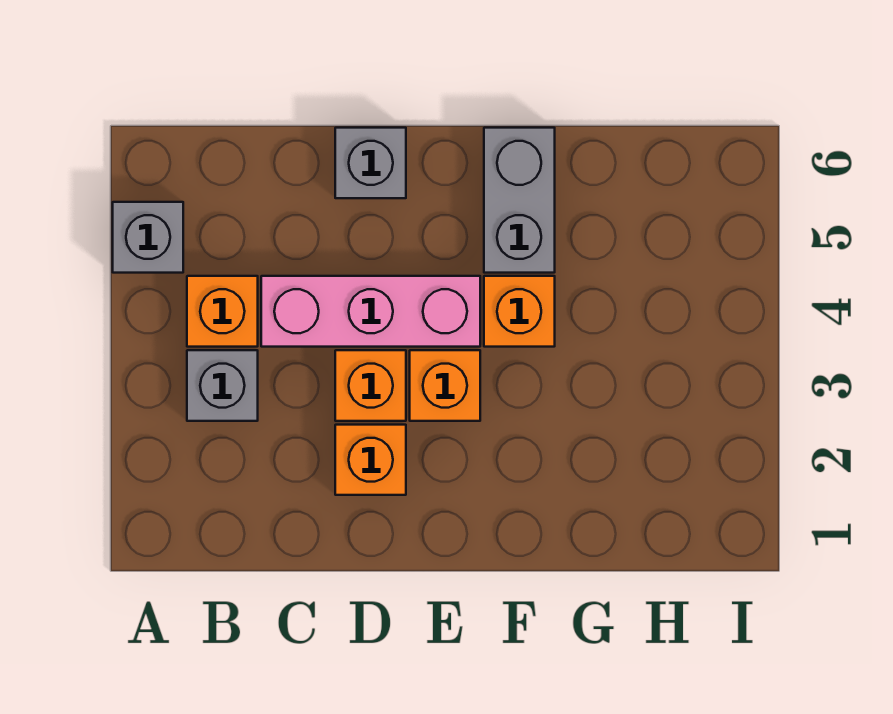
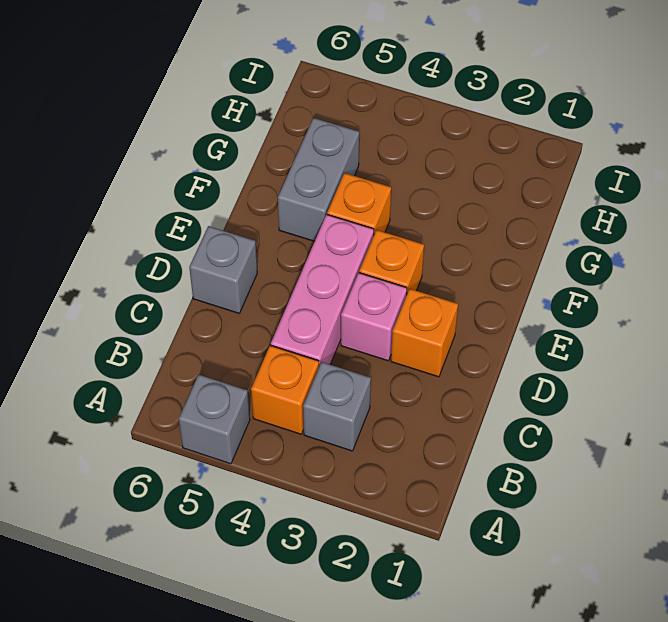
orange 1x1 brick [335,350,406,421] -> pink 1x1 brick [341,273,407,361]
grey 1x2 brick [484,128,555,273] -> grey 1x2 brick turned to [278,118,359,241]

